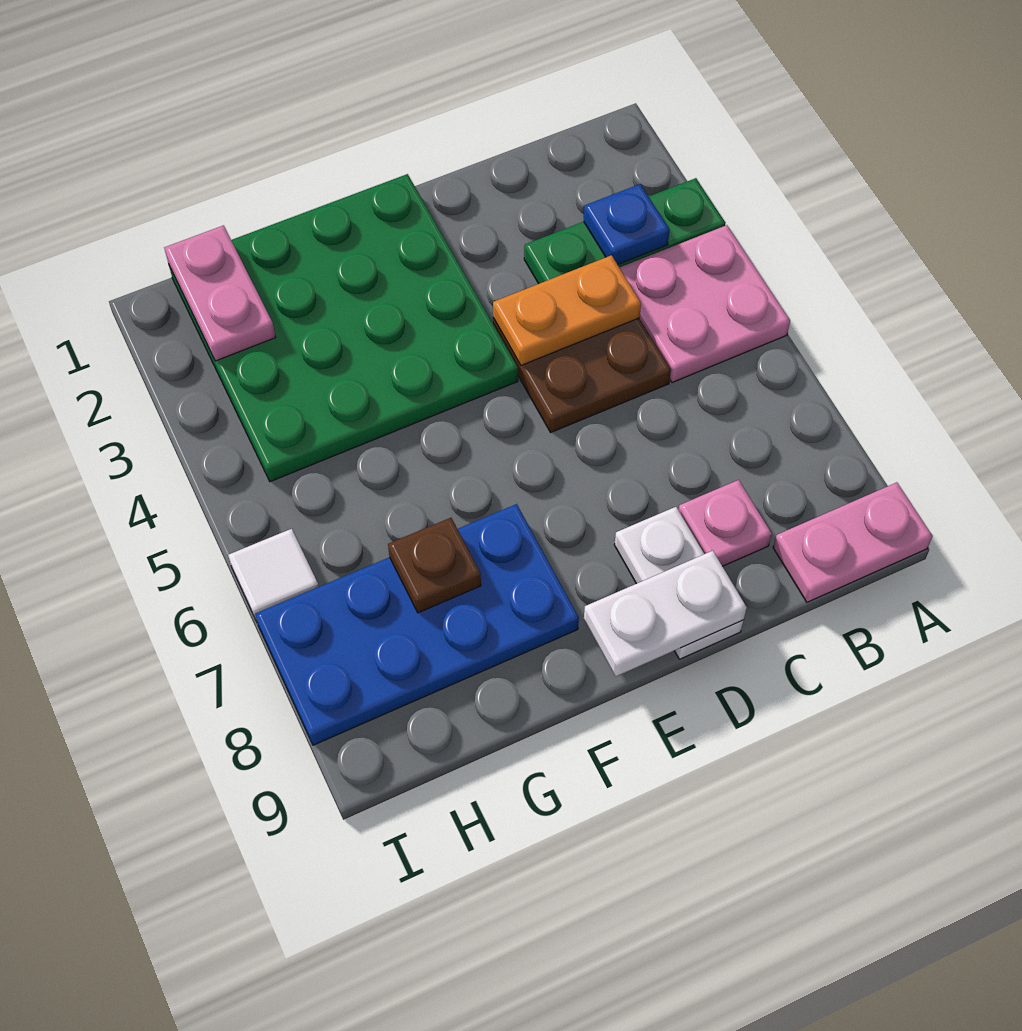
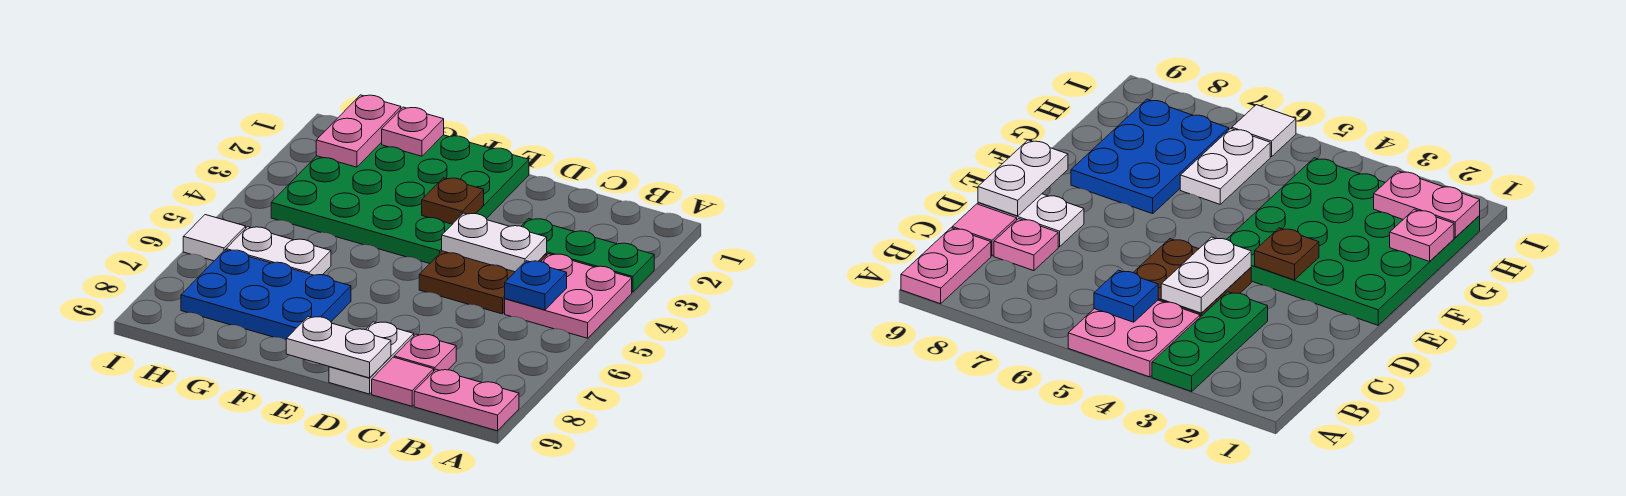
blue 1x1 plate [584,184,670,265] -> blue 1x1 plate moved to [505,261,567,310]
orange 1x2 plate [493,255,641,365] -> white 1x2 plate [442,213,547,272]
none -> pink 1x1 tile [372,357,434,406]
blue 2x4 plate [255,504,579,745] -> blue 2x3 plate [181,250,351,340]
none -> pink 1x1 plate [382,107,444,156]
none -> white 1x2 plate [226,227,331,275]
brown 1x1 plate [388,518,481,613] -> brown 1x1 plate moved to [422,178,484,224]

